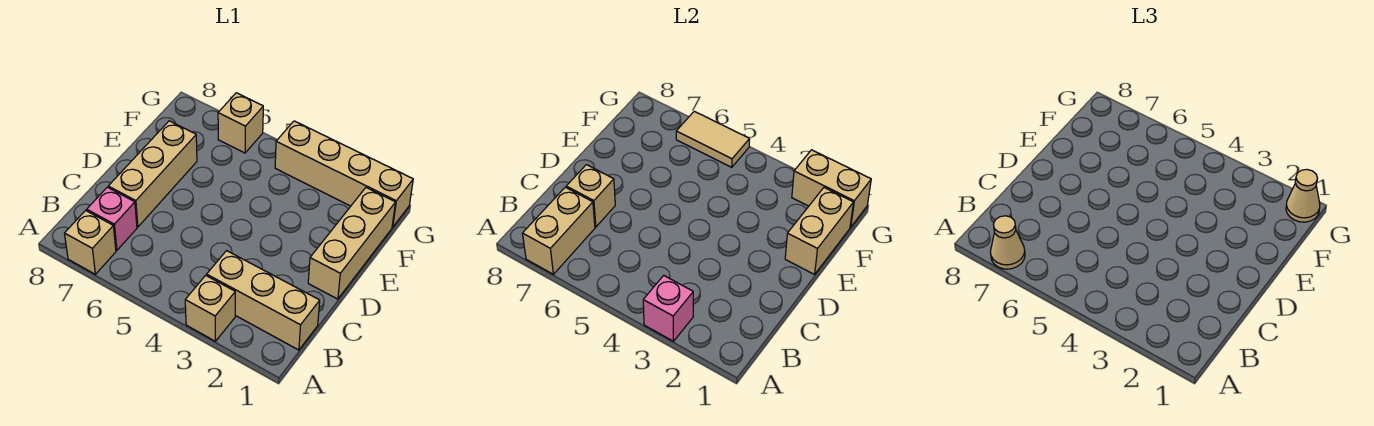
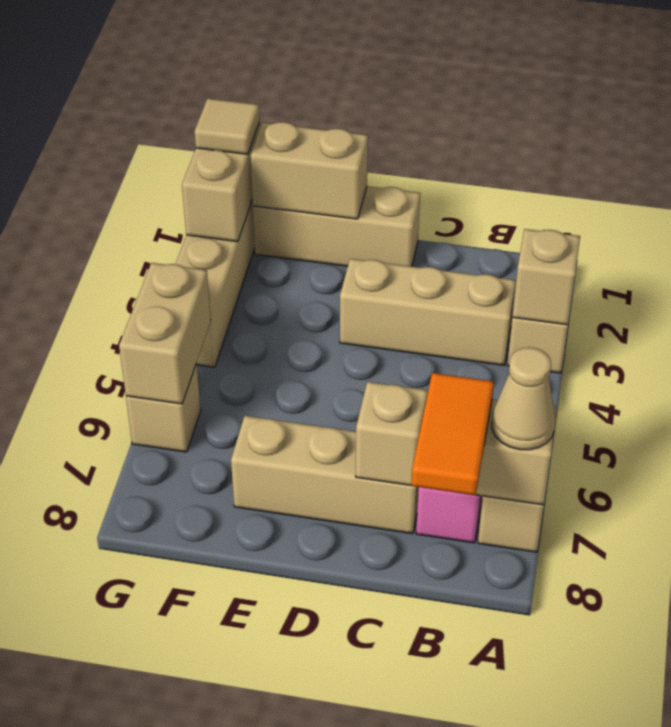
pink 1x1 brick [643,275,693,341] -> tan 1x1 brick [513,229,580,325]
tan 1x3 brick [207,251,320,350] -> tan 1x3 brick turned to [340,259,516,365]
none -> orange 1x2 tile [411,373,494,495]
tan 1x1 cone [1286,169,1320,222] -> tan 1x1 tile [195,98,259,154]
tan 1x2 tile [676,111,750,167] -> tan 1x2 brick [119,263,211,404]

